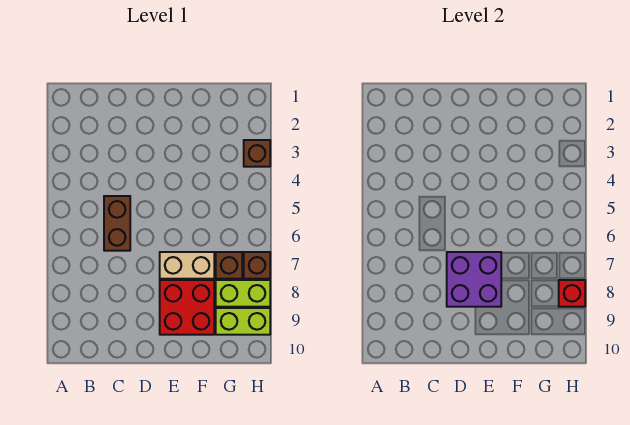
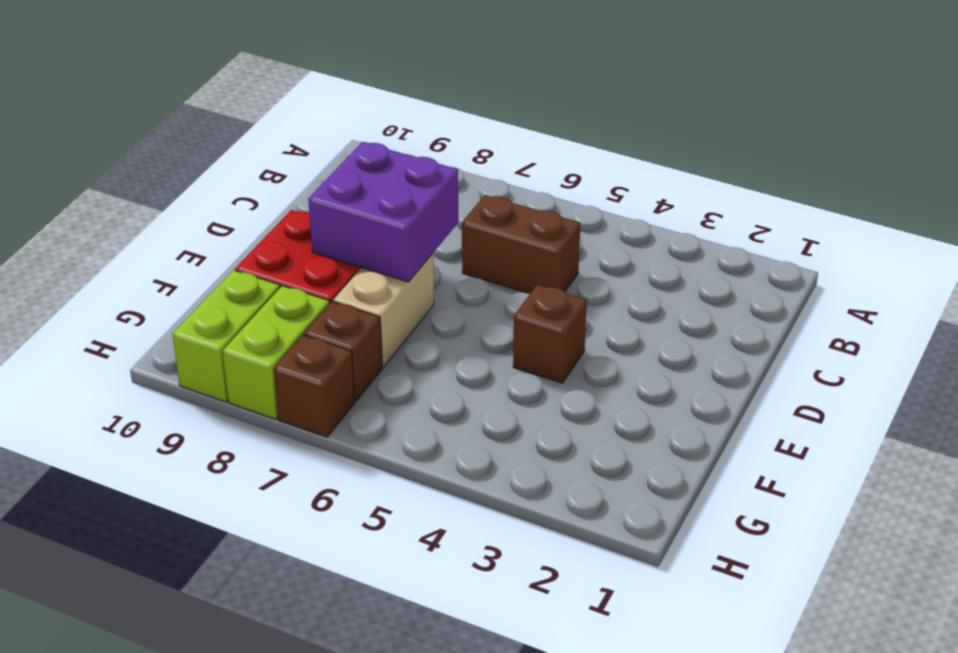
brown 1x1 brick [244,140,270,167] -> brown 1x1 brick moved to [513,284,587,383]
red 1x1 brick [559,280,585,307] -> none

